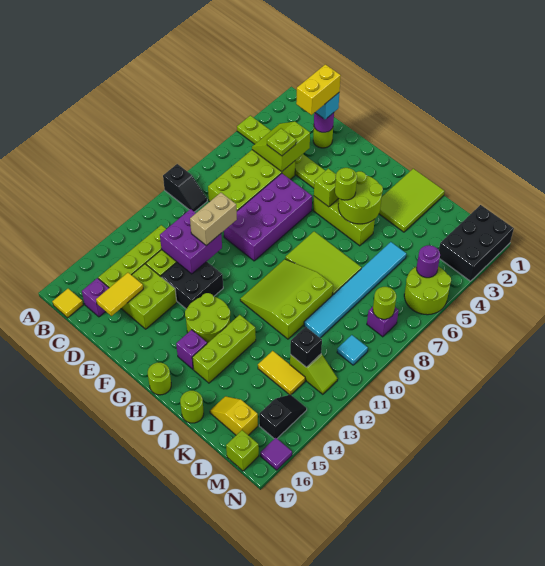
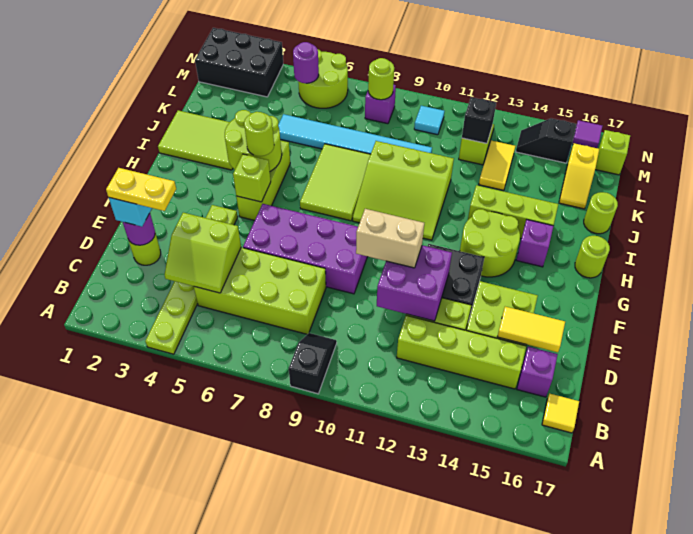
yellow 1x2 brick [296,64,341,115] -> yellow 1x2 plate [106,168,176,211]
lime 1x1 plate [267,129,296,156] -> none

